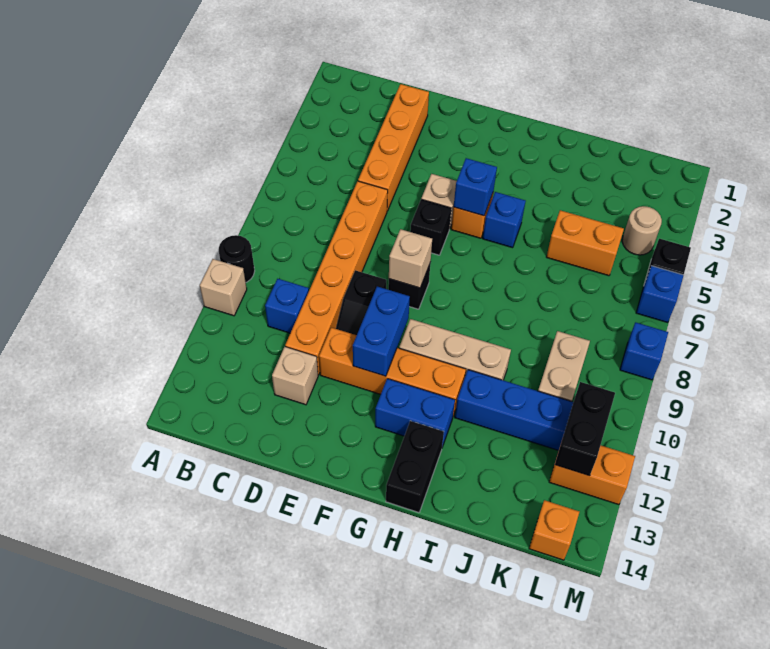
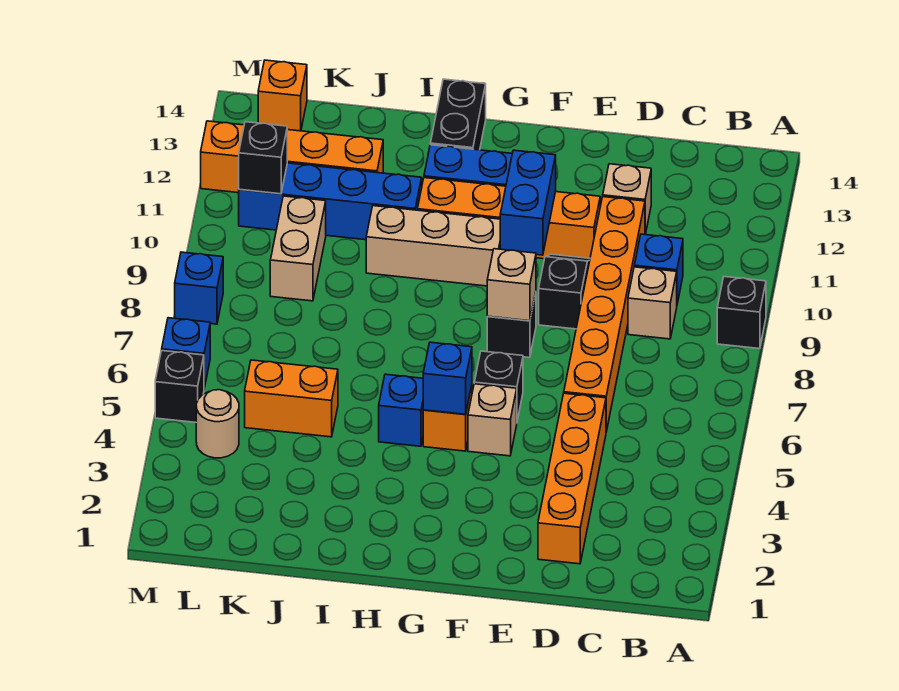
black 1x1 round brick [219,235,255,282] -> black 1x1 brick [717,277,766,349]
tan 1x1 brick [200,259,247,316] -> tan 1x1 brick moved to [628,267,677,339]
black 1x2 brick [555,382,615,476] -> black 1x1 brick [239,122,287,194]
orange 1x2 brick [549,445,635,505] -> orange 1x4 brick [201,121,383,193]

